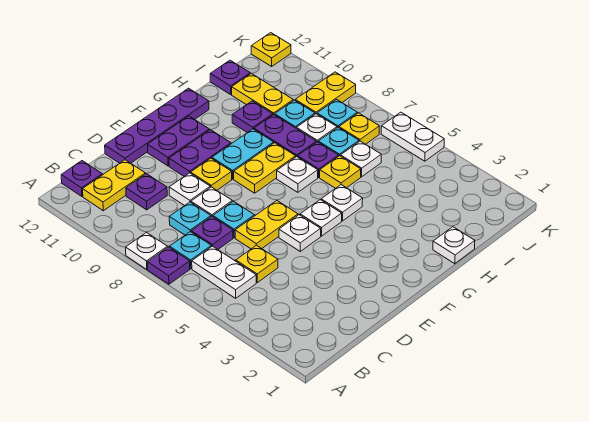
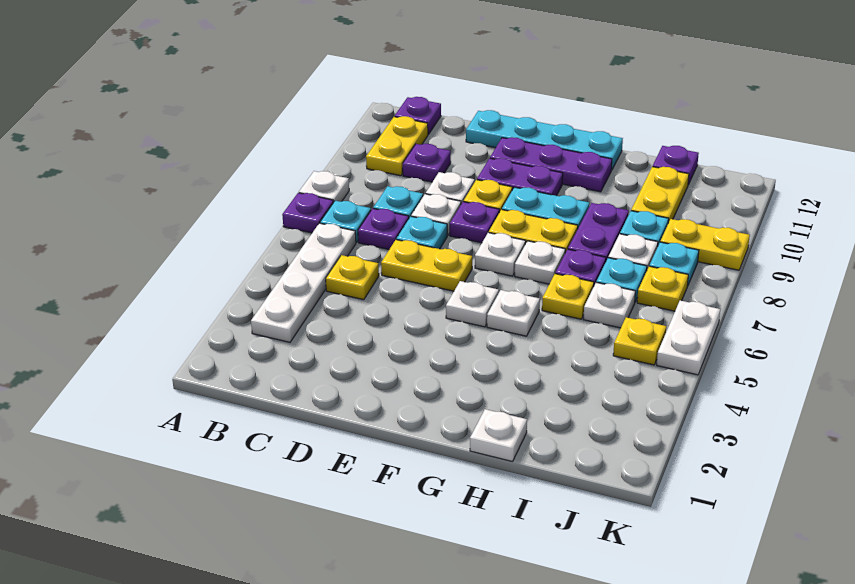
white 1x2 plate [192,246,256,298] -> white 1x4 plate [251,223,356,342]
yellow 1x2 plate [83,160,145,211] -> yellow 1x2 plate turned to [366,116,428,176]
purple 1x4 plate [105,88,209,163] -> cyan 1x4 plate [466,110,623,170]
white 1x1 plate [279,215,321,251] -> white 1x1 plate moved to [475,233,526,276]
purple 1x2 plate [148,116,209,166] -> purple 1x3 plate [490,137,612,192]
purple 1x1 plate [232,101,273,133] -> purple 1x1 plate moved to [450,202,499,243]
yellow 1x1 plate [251,33,291,66] -> yellow 1x1 plate moved to [613,317,666,365]

